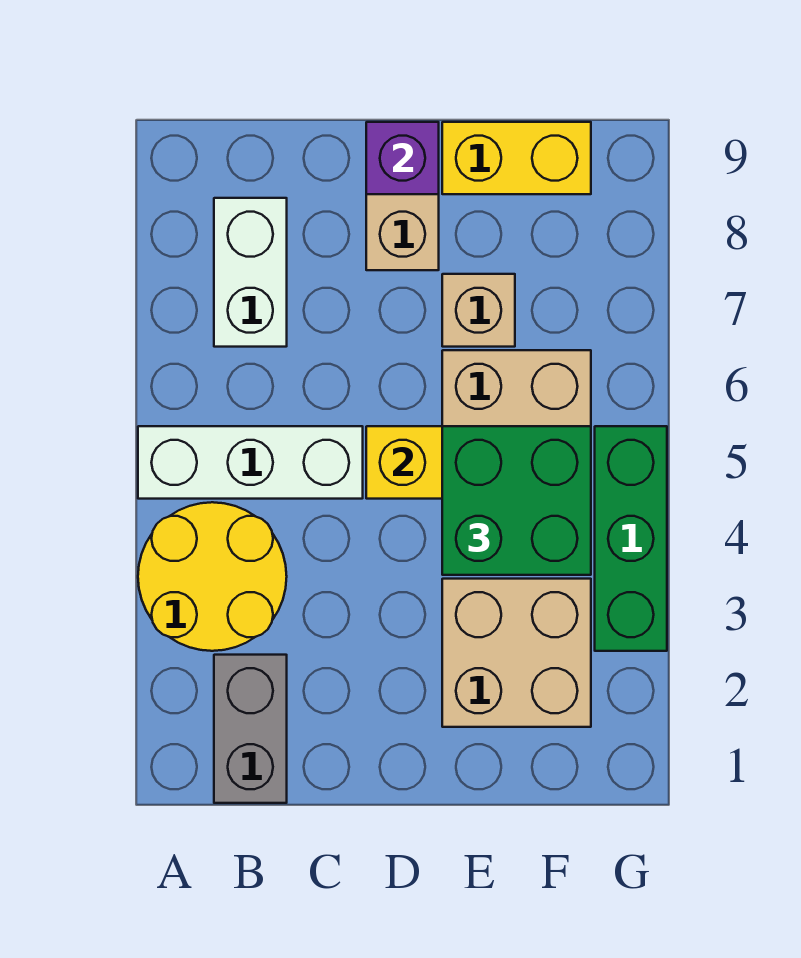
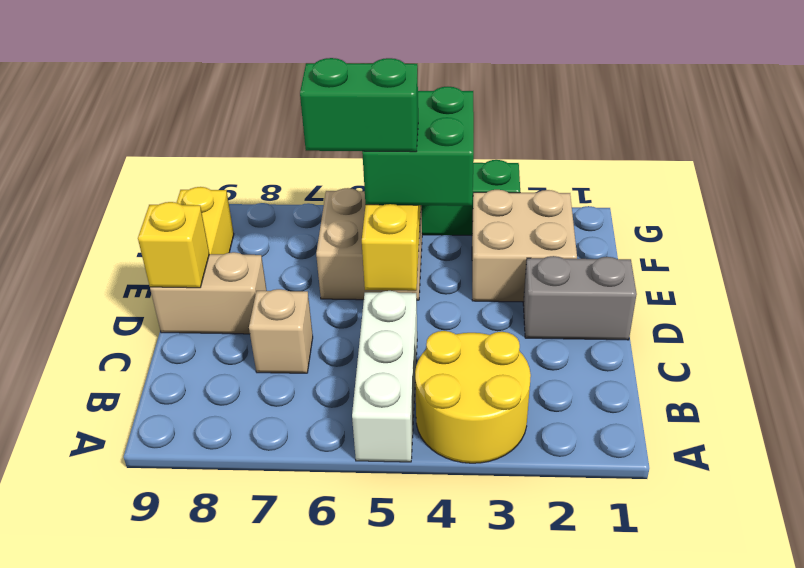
grey 1x2 brick [214,655,287,803] -> grey 1x2 brick moved to [523,256,637,340]
white 1x2 brick [214,198,287,347] -> none
purple 1x1 brick [366,122,439,194] -> yellow 1x1 brick [138,202,209,288]
none -> green 1x2 brick [300,58,418,152]
tan 1x1 brick [442,274,515,347] -> tan 1x1 brick moved to [249,289,313,373]

